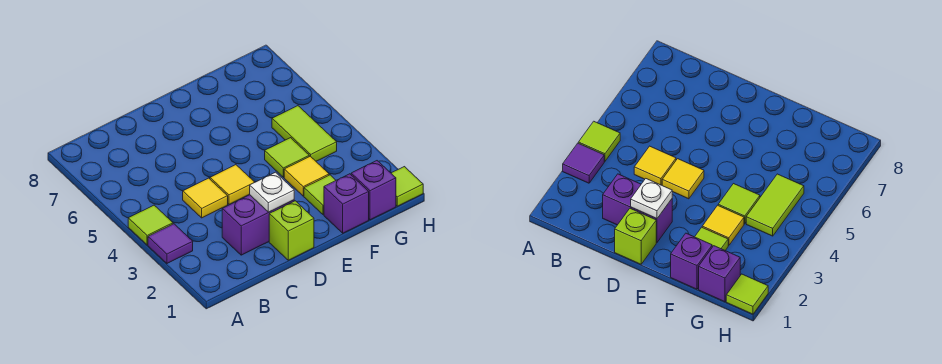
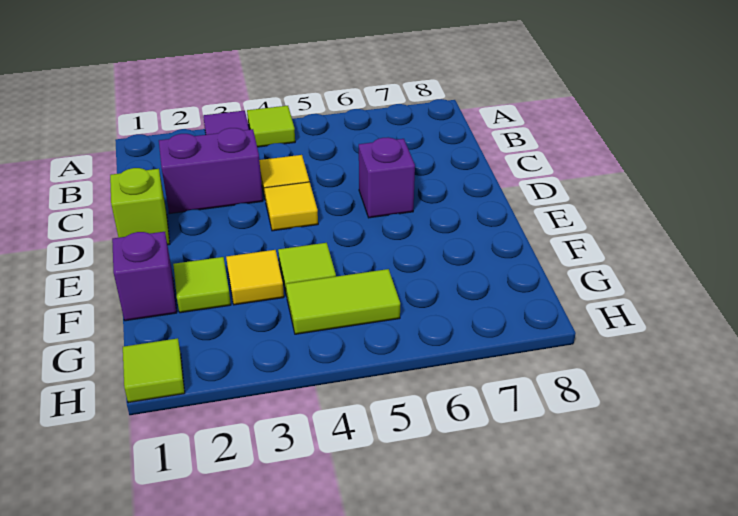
purple 1x2 brick [222,195,294,255] -> purple 1x2 brick turned to [159,128,263,214]
white 1x1 plate [250,172,294,212] -> none
purple 1x1 brick [351,161,396,220] -> purple 1x1 brick moved to [359,137,415,218]

